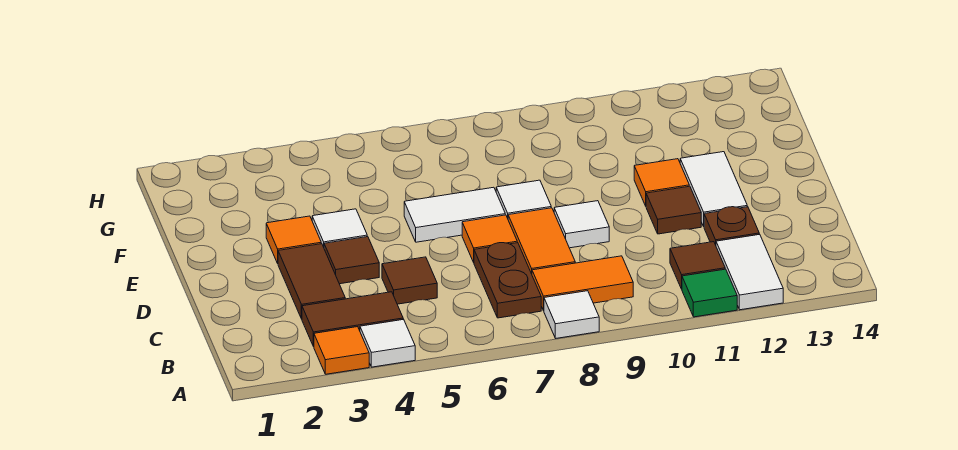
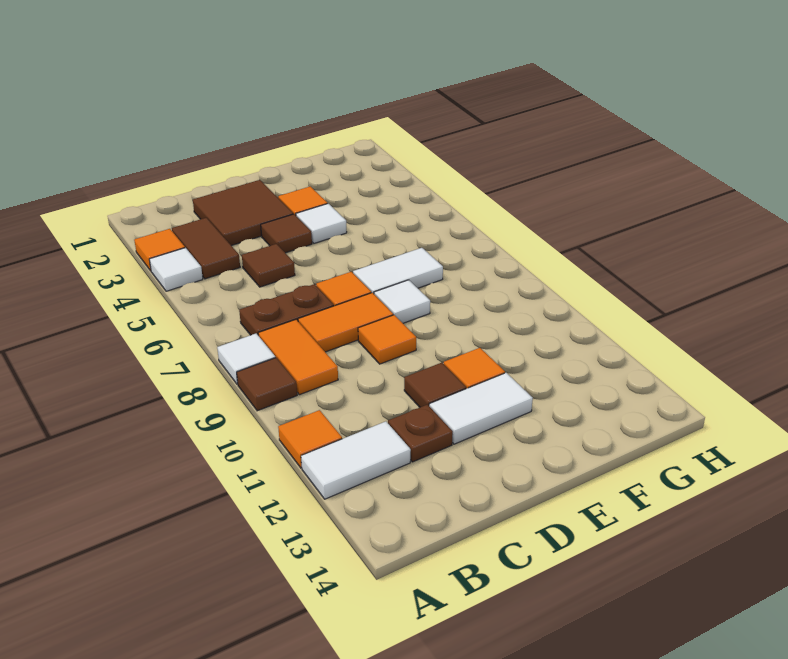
green 1x1 tile [682,269,737,317] -> orange 1x1 tile [278,410,342,468]
brown 1x1 tile [670,242,725,289] -> brown 1x1 tile moved to [237,358,297,411]
brown 1x2 tile [278,244,345,319] -> brown 2x2 tile [193,180,293,246]
white 1x1 tile [554,201,609,248] -> orange 1x1 tile [358,315,416,364]
white 1x2 tile [404,187,505,242] -> white 1x2 tile turned to [353,248,443,294]

